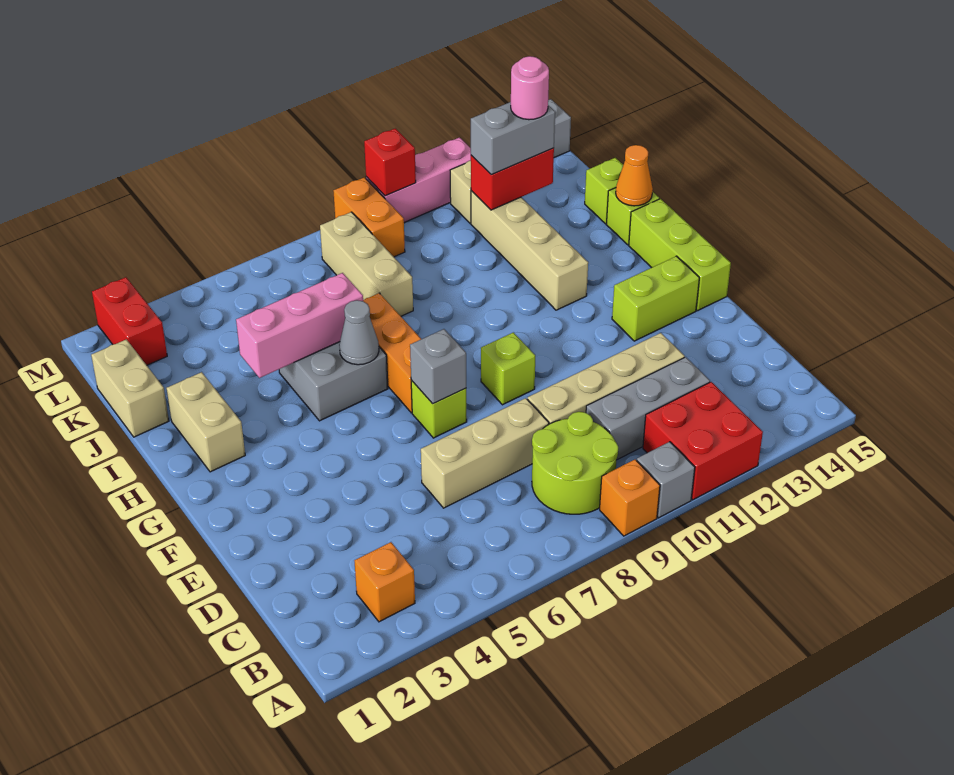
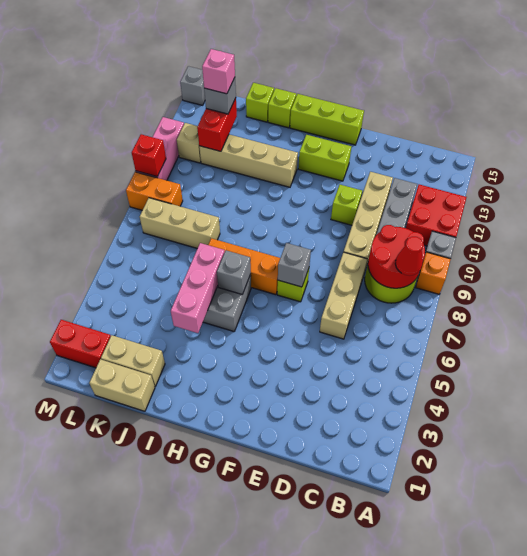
orange 1x1 brick [355,542,415,622] -> none
none -> red 2x2 round brick [368,225,425,288]
none -> red 1x1 cone [395,237,423,276]
lime 1x1 brick [481,332,535,405] -> lime 1x1 brick moved to [331,185,362,225]
lime 1x2 brick [612,256,699,341] -> lime 1x2 brick turned to [298,135,351,181]
tan 1x2 brick [167,372,245,472] -> tan 1x2 brick moved to [101,335,165,386]
grey 1x1 cone [339,300,379,365] -> grey 1x1 brick [217,250,251,294]
orange 1x1 cone [616,145,653,206] -> none
grey 1x2 brick [471,102,555,174] -> grey 1x1 brick [204,78,236,114]
pink 1x1 round brick [511,56,549,120] -> pink 1x1 brick [202,49,235,94]

